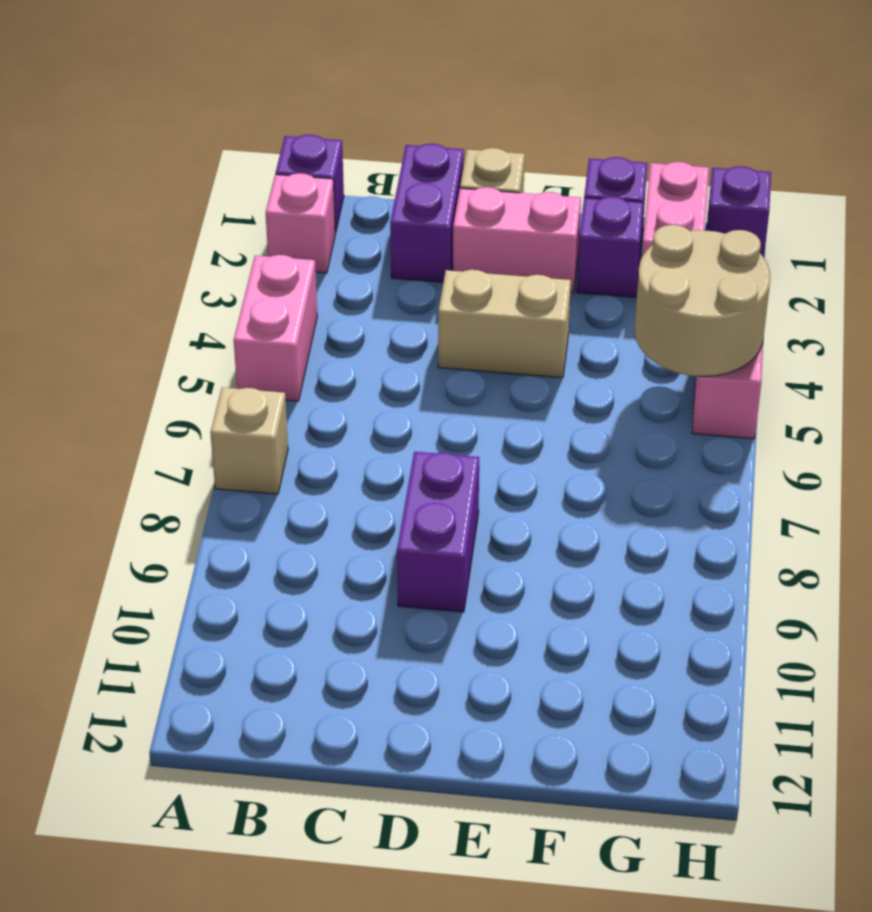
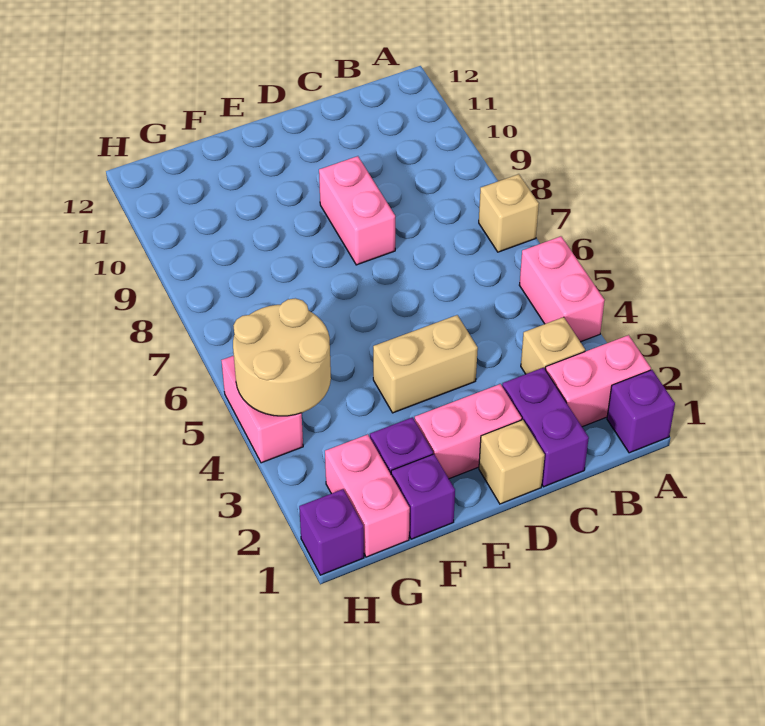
pink 1x1 brick [266,173,335,273] -> pink 1x2 brick [546,335,651,427]
none -> tan 1x1 brick [521,317,585,374]
purple 1x2 brick [397,452,479,612] -> pink 1x2 brick [319,156,395,265]

